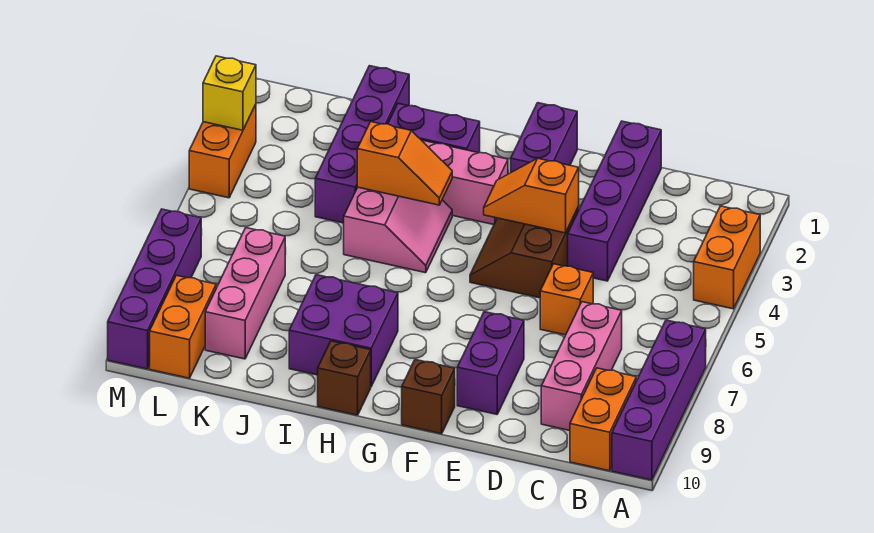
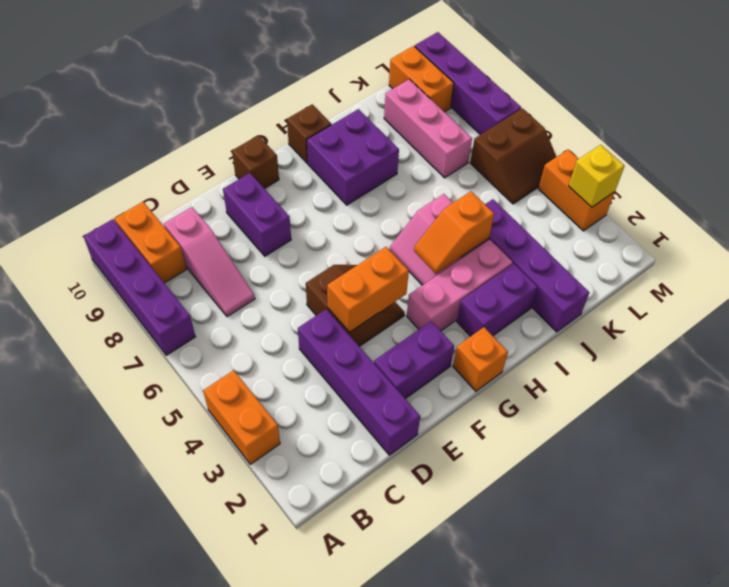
pink 1x3 brick [541,302,622,431] -> pink 1x3 slope [164,207,255,317]
orange 1x1 brick [540,264,593,335] -> orange 1x1 brick moved to [453,327,508,391]
orange 1x2 slope [484,158,579,233] -> orange 1x2 brick [327,247,409,332]
purple 1x2 brick [511,103,577,172] -> purple 1x2 brick turned to [374,321,454,399]
none -> brown 2x2 slope [470,108,556,204]

